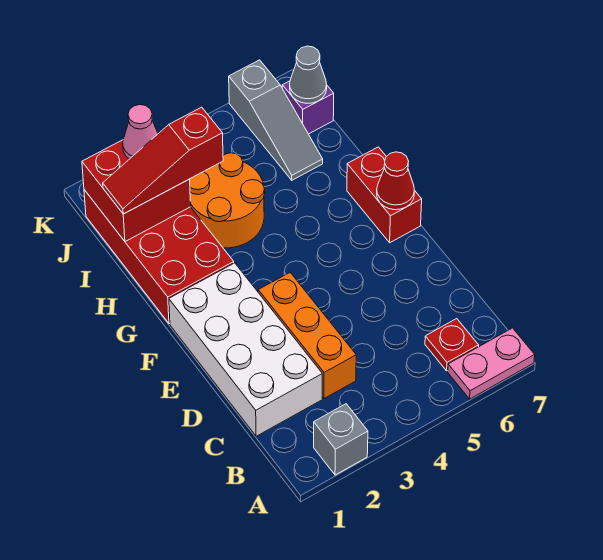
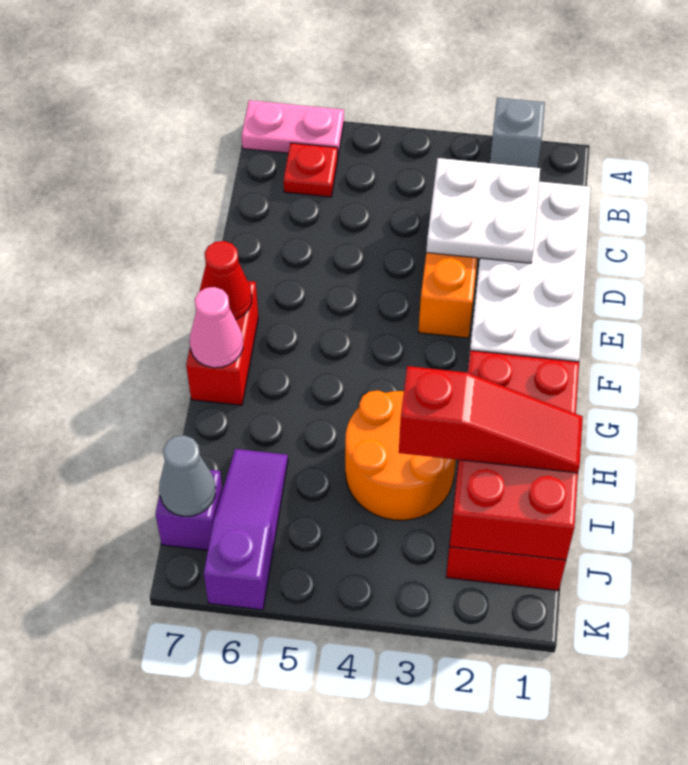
none -> white 2x2 plate [426,158,540,263]
grey 1x3 slope [229,60,323,180] -> purple 1x3 slope [204,449,288,610]
pink 1x1 cone [123,105,158,159] -> pink 1x1 cone moved to [190,287,243,368]

